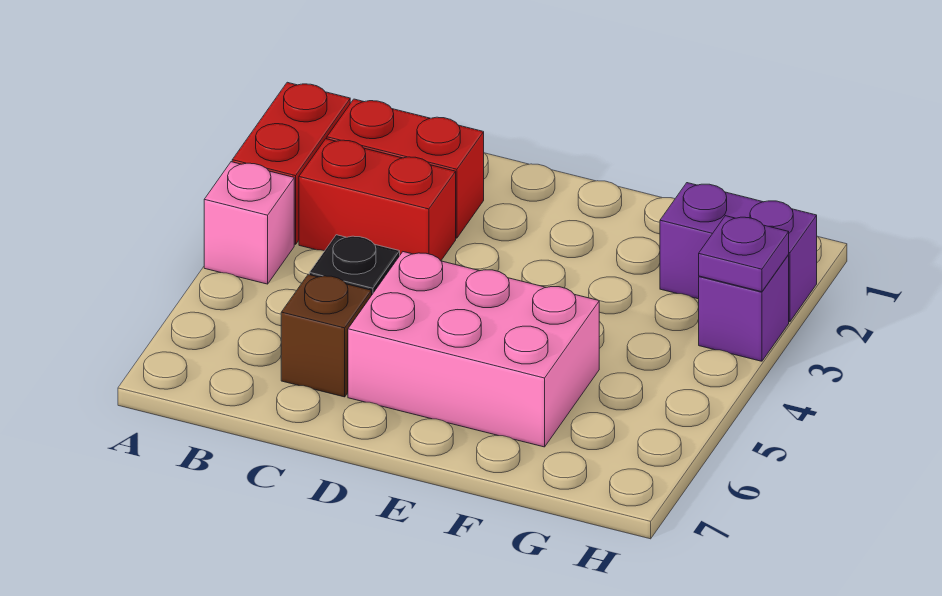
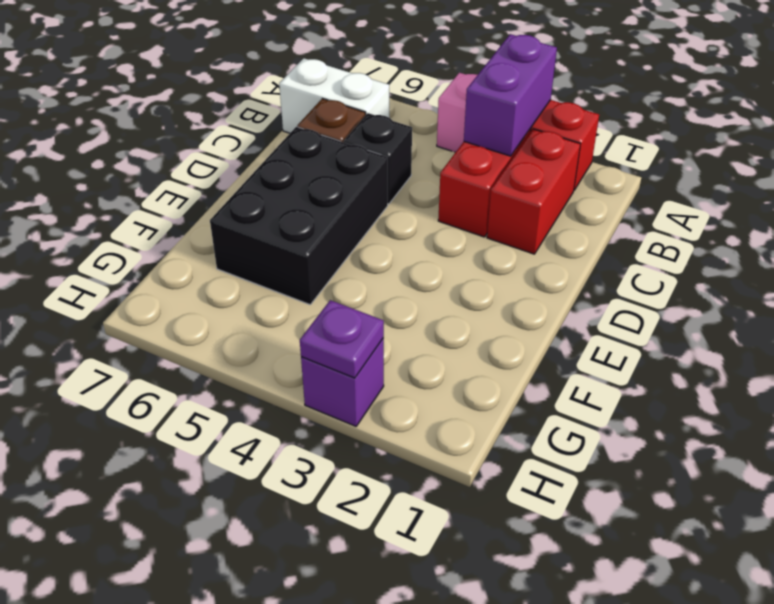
none -> white 1x2 brick [279,58,389,133]
pink 2x3 brick [348,252,599,447] -> black 2x3 brick [210,127,388,305]
purple 1x2 brick [660,183,817,322] -> purple 1x2 brick moved to [464,34,557,156]

